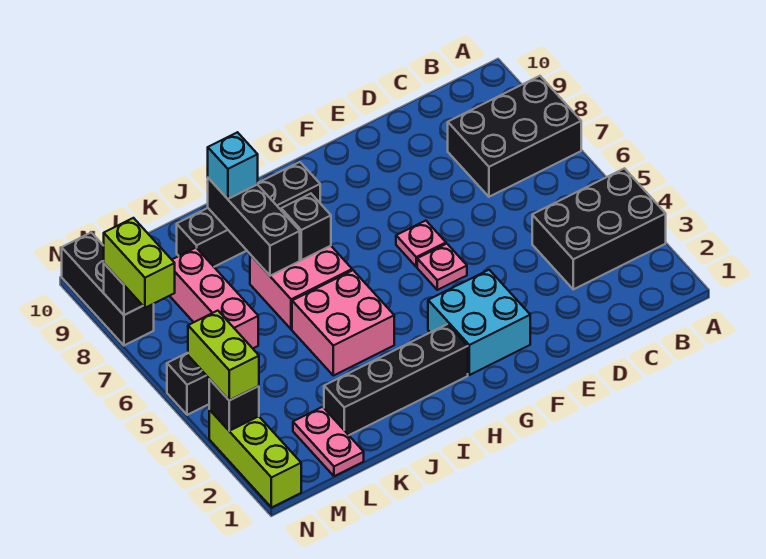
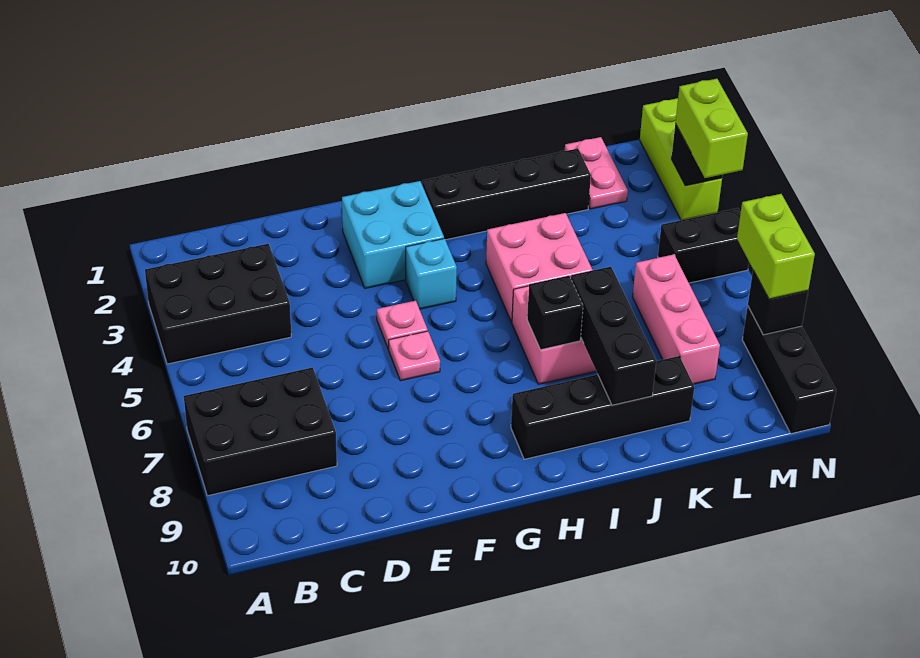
cyan 1x1 brick [208,132,258,199] -> cyan 1x1 brick moved to [406,239,457,309]

